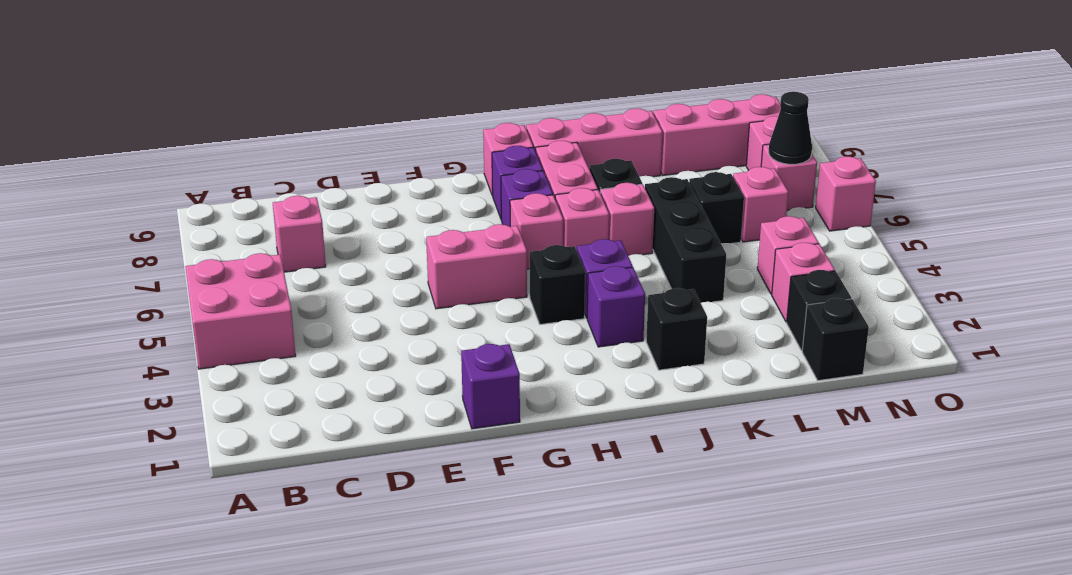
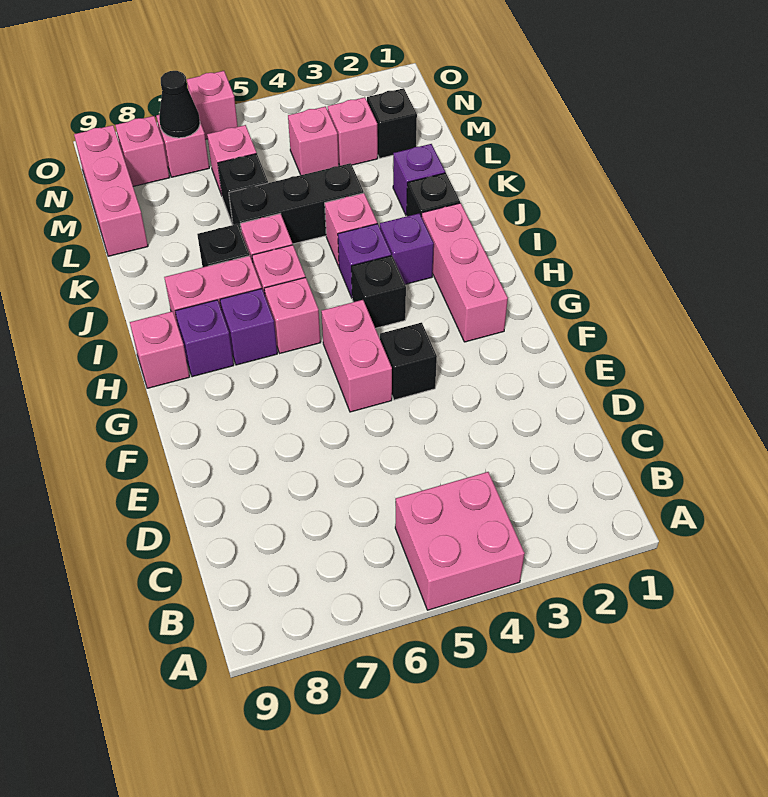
pink 1x1 brick [273,196,326,272] -> pink 1x1 brick moved to [325,193,377,266]
purple 1x1 brick [461,344,520,429] -> purple 1x1 brick moved to [393,144,445,216]
pink 1x3 brick [526,109,662,177] -> pink 1x3 brick moved to [421,203,508,342]
black 1x1 brick [802,298,869,381] -> black 1x1 brick moved to [380,323,437,400]

